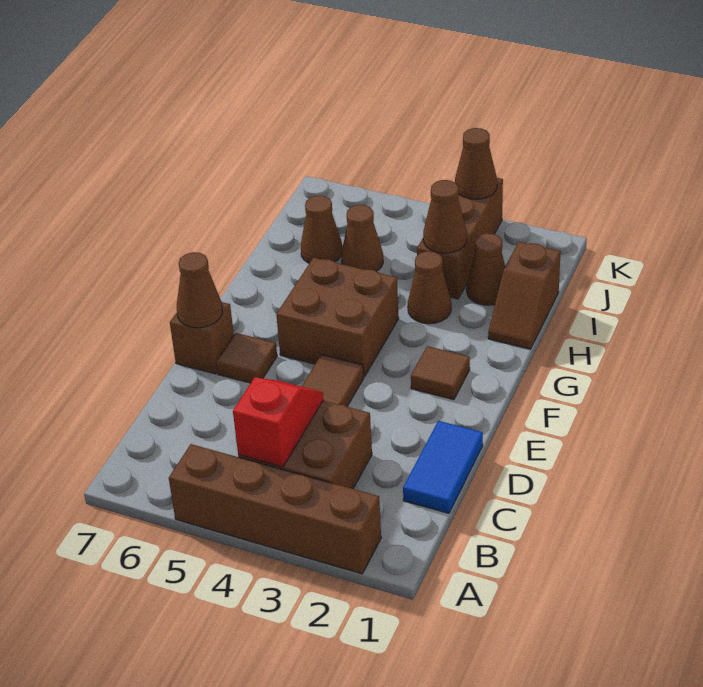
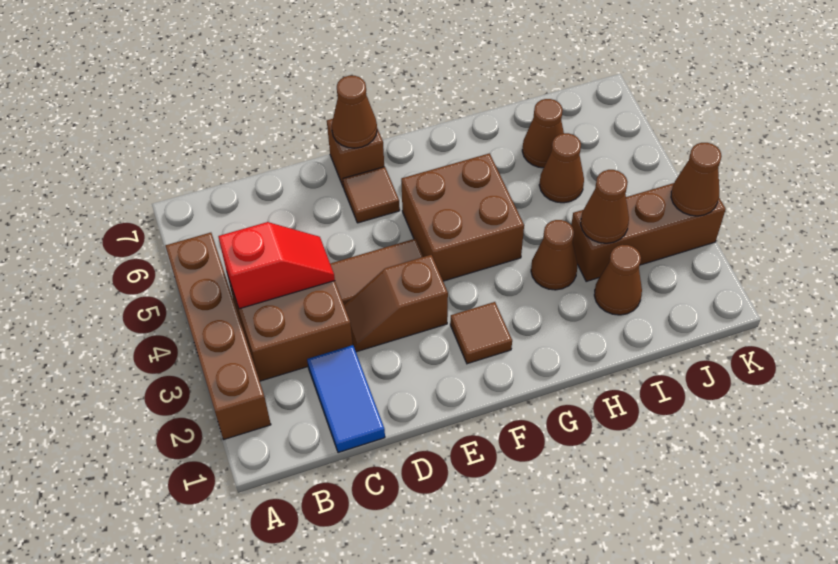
blue 1x2 tile [403,421,483,513] -> blue 1x2 tile turned to [307,345,385,453]
brown 1x2 slope [488,242,561,349] -> brown 1x2 slope moved to [344,255,448,352]

